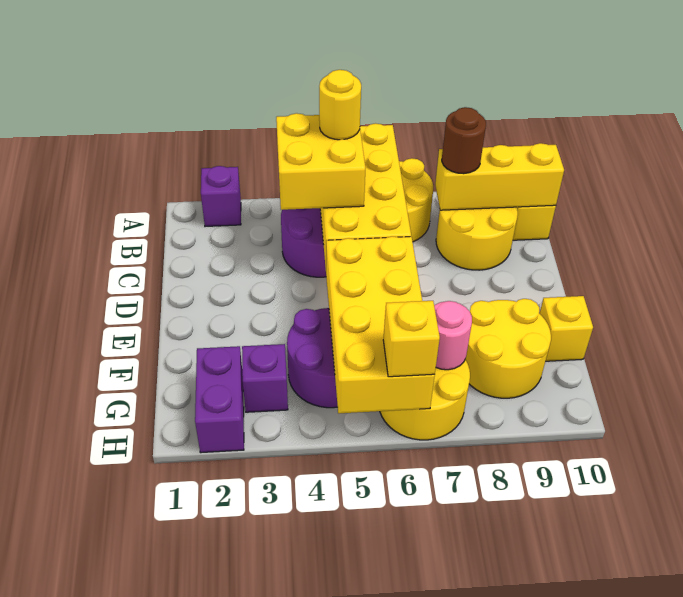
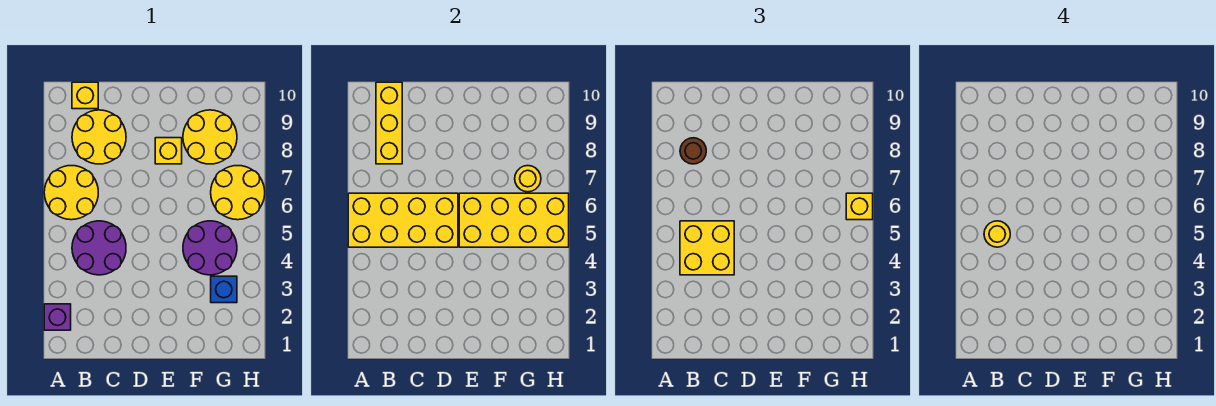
yellow 1x1 brick [540,296,593,361] -> yellow 1x1 brick moved to [155,138,182,164]
purple 1x2 brick [195,346,244,453] -> none
purple 1x1 brick [242,344,288,412] -> blue 1x1 brick [211,276,237,303]
pink 1x1 round brick [434,301,472,370] -> yellow 1x1 round brick [515,166,541,192]

